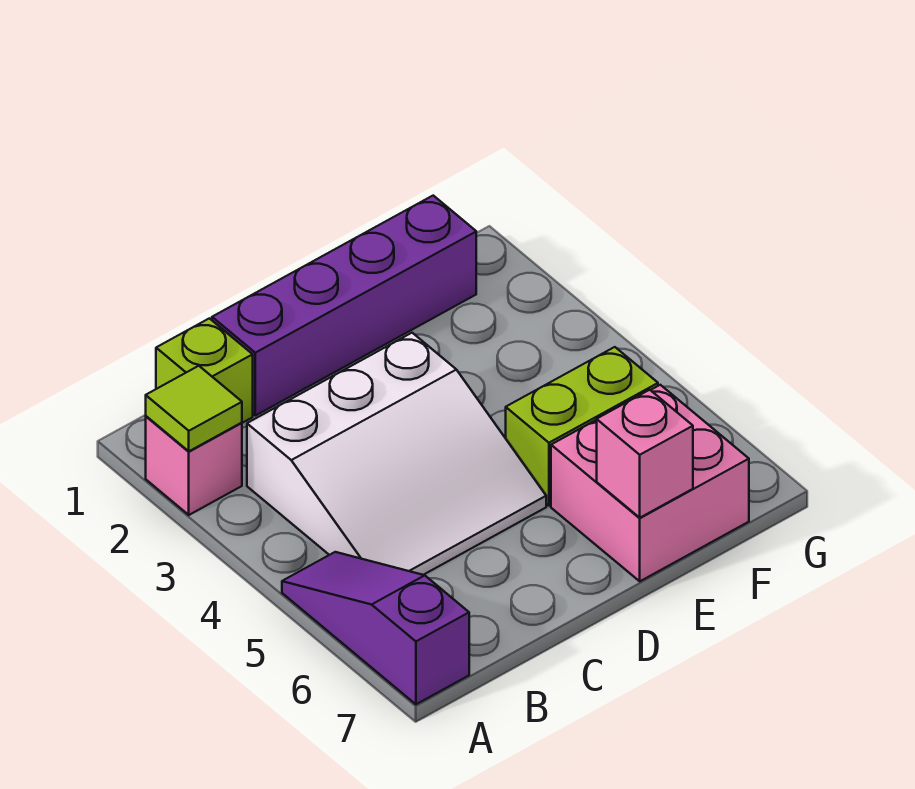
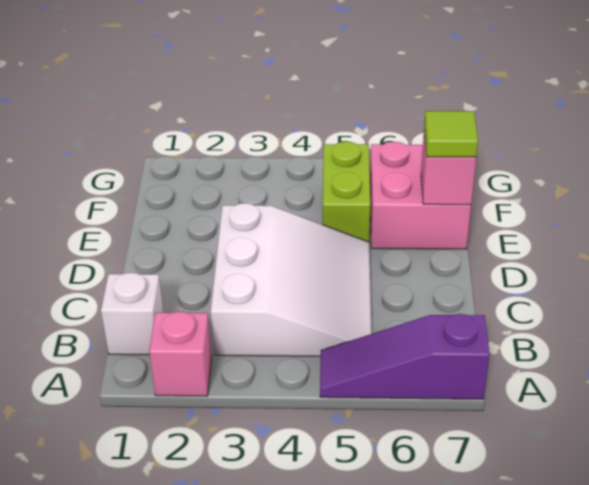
lime 1x1 tile [146,366,242,451] -> lime 1x1 tile moved to [424,111,478,157]
lime 1x1 brick [156,318,253,423] -> white 1x1 brick [101,273,164,355]
purple 1x4 brick [212,196,476,416] -> none

